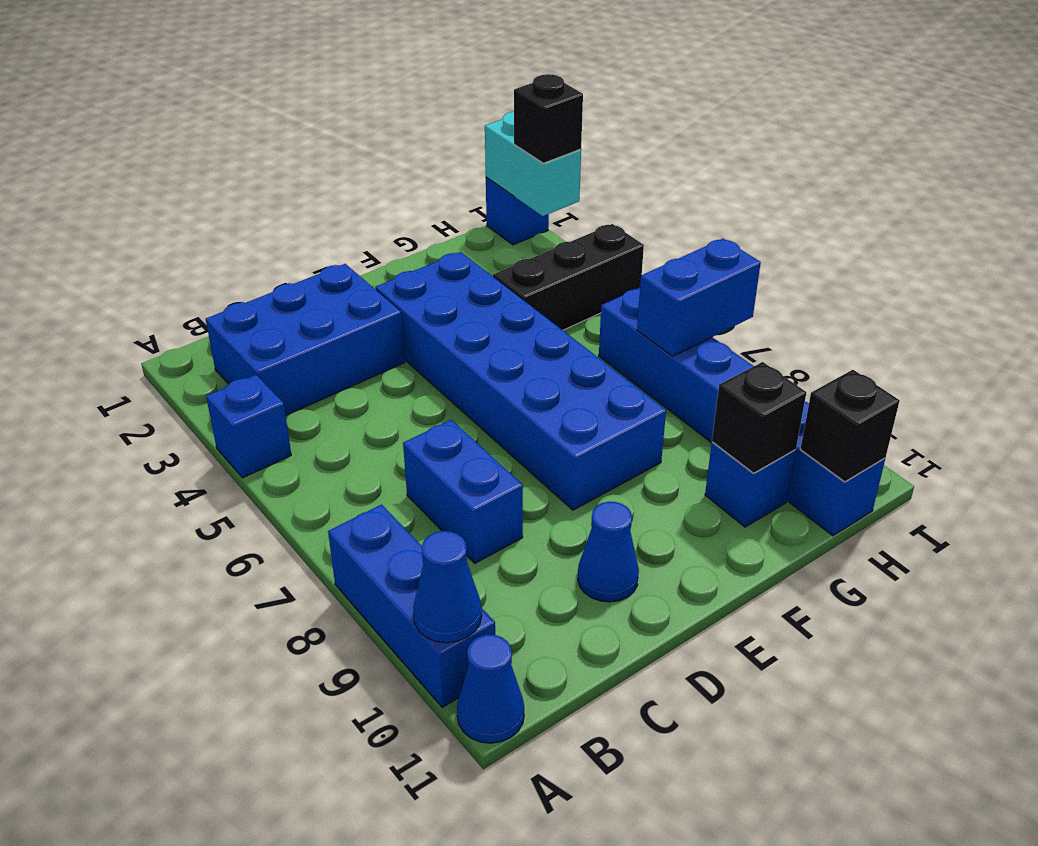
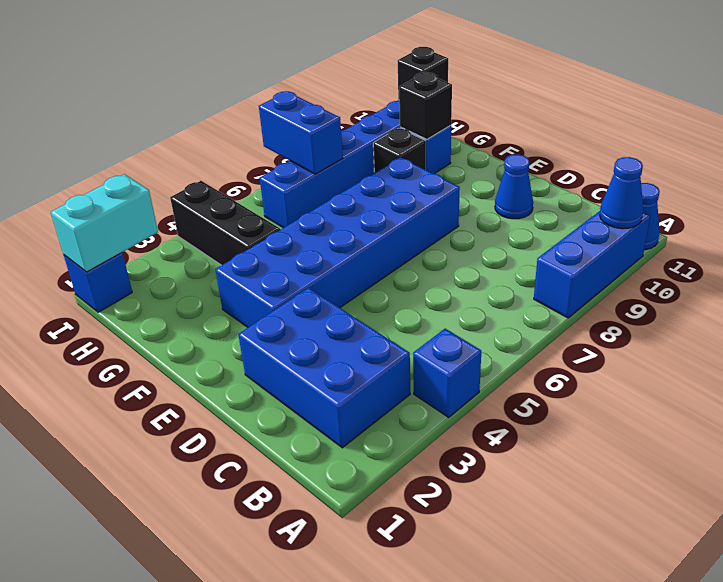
blue 1x2 brick [403,420,523,563] -> none
black 1x1 brick [514,74,583,163] -> black 1x1 brick moved to [373,128,426,173]

